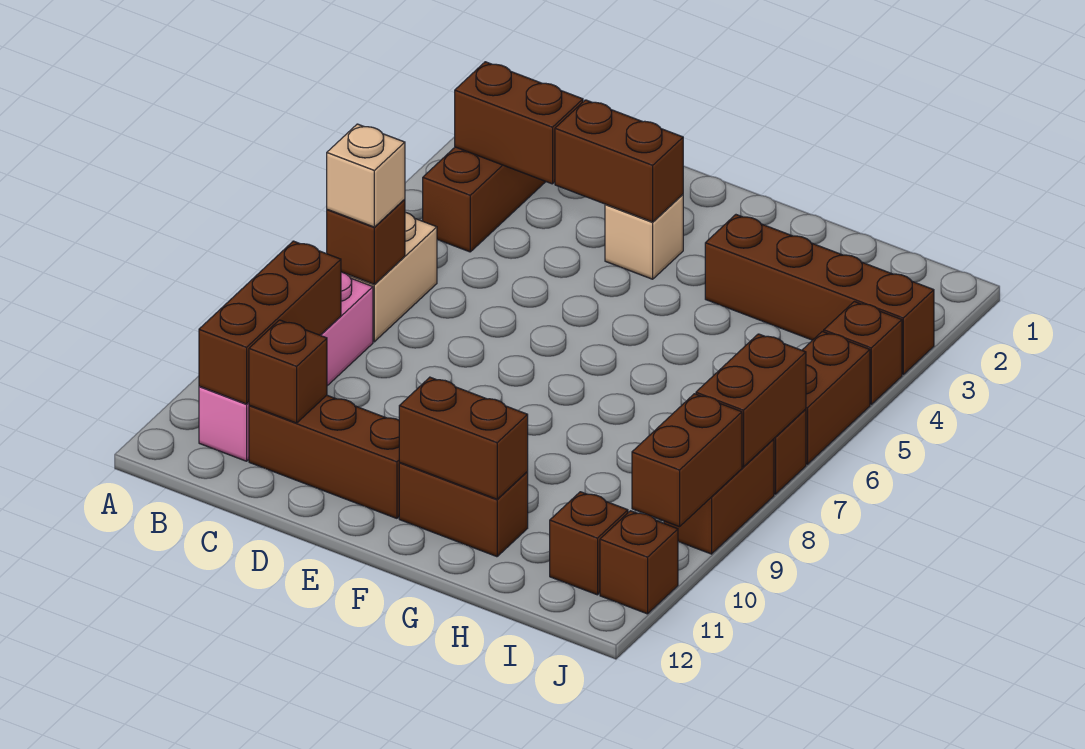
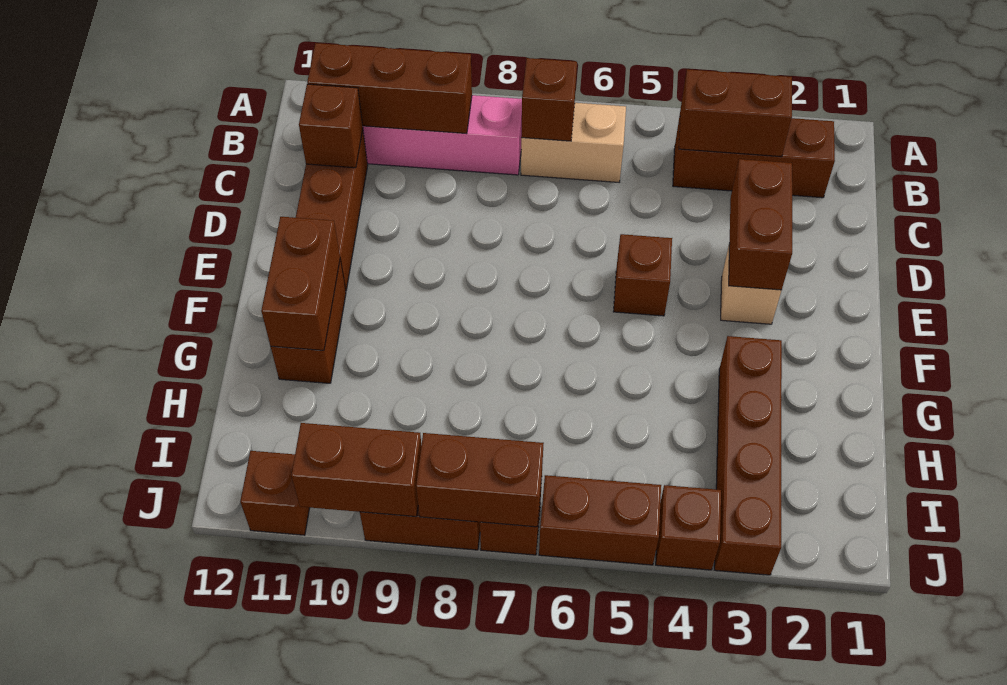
brown 1x2 brick [455,62,583,184] -> brown 1x2 brick turned to [679,69,792,157]
tan 1x1 brick [327,124,405,227] -> none
brown 1x1 brick [550,492,628,595] -> brown 1x1 brick moved to [614,234,672,316]

